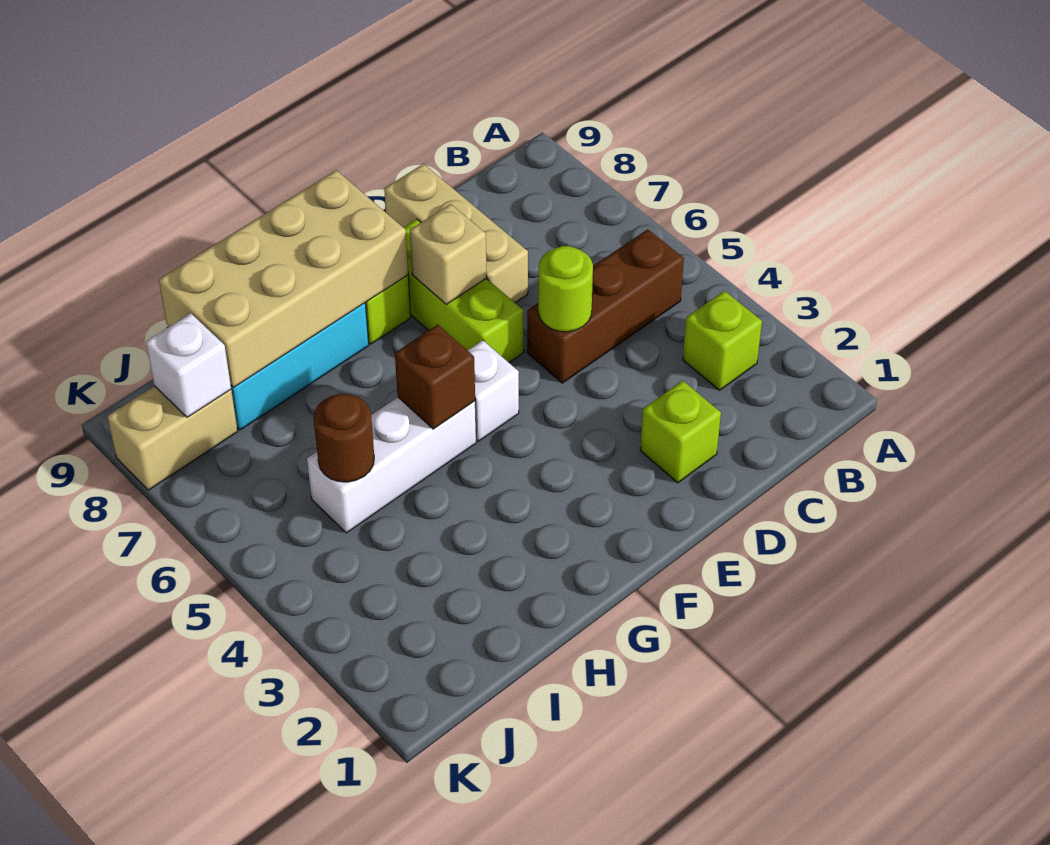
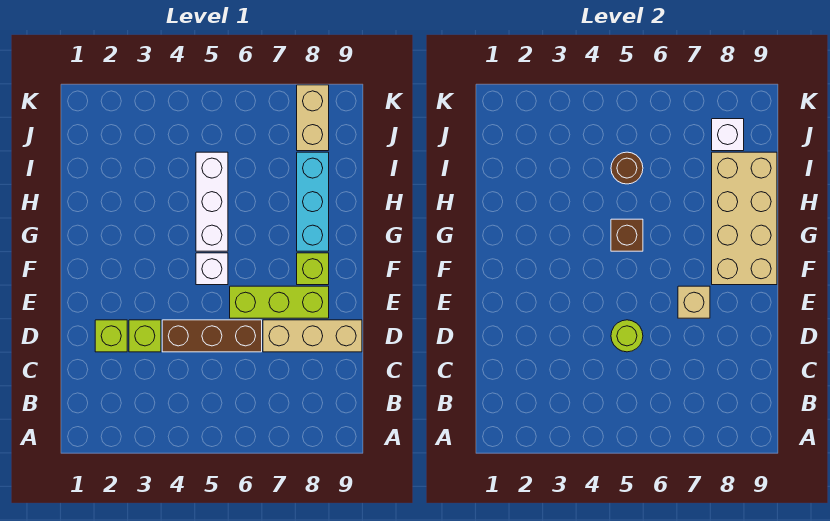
lime 1x1 brick [683,291,762,390] -> lime 1x1 brick moved to [129,320,161,352]
brown 1x3 brick [527,229,684,383] -> brown 1x3 brick turned to [162,320,262,352]

